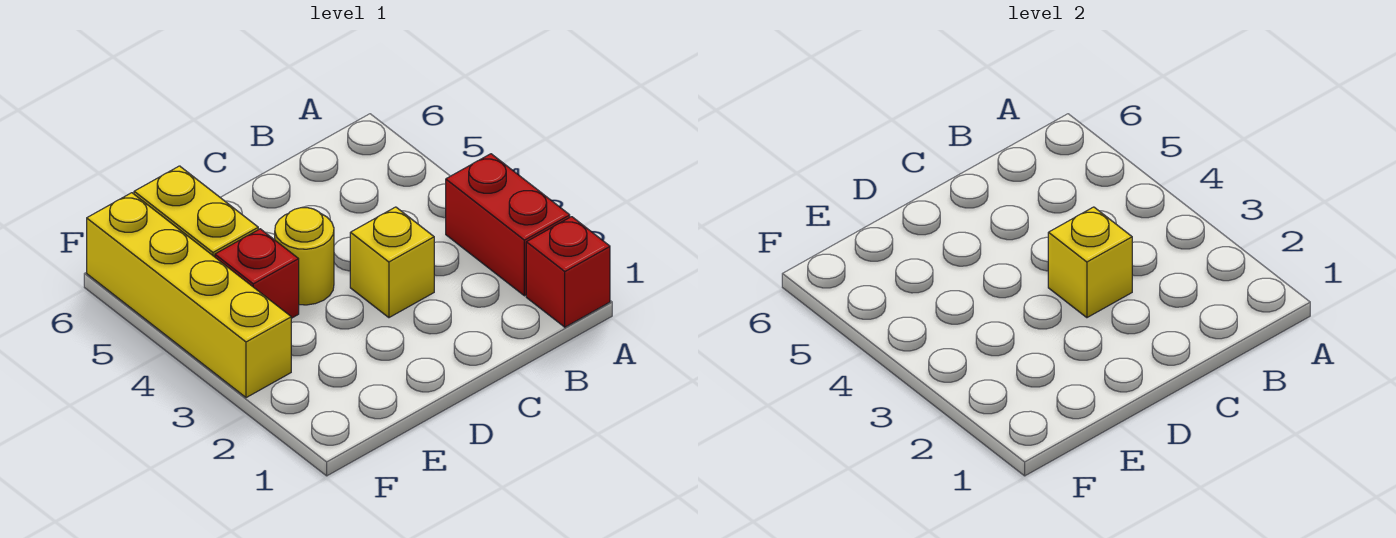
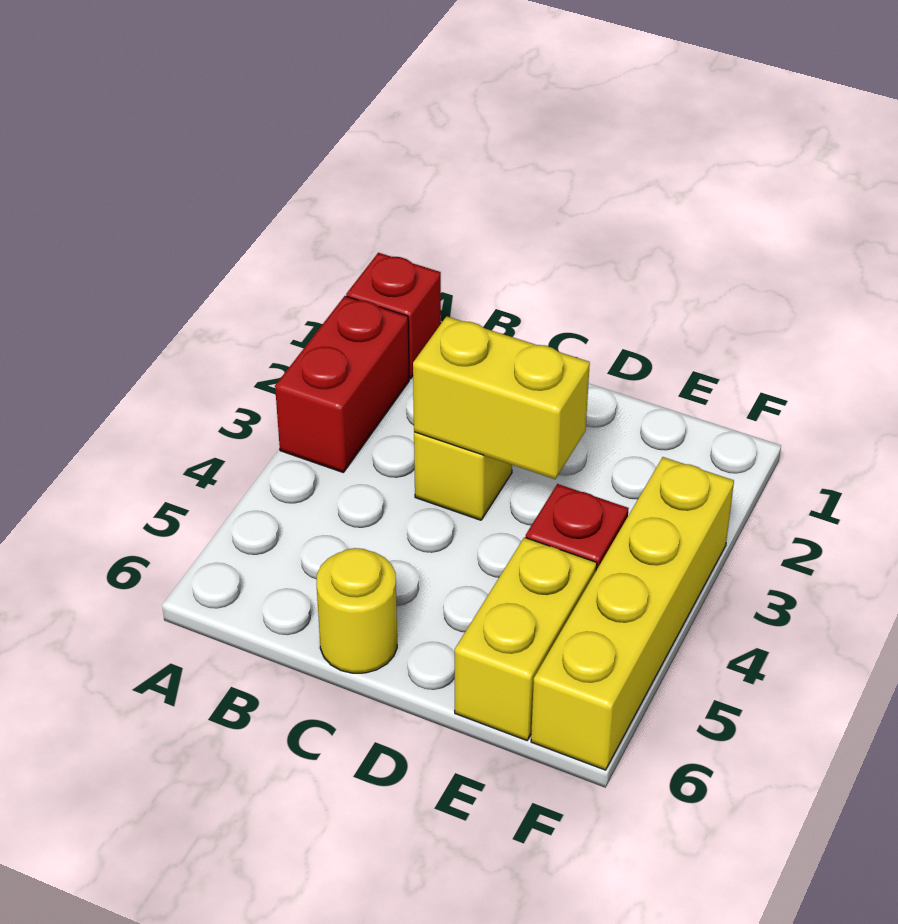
yellow 1x1 brick [1048,207,1132,318] -> yellow 1x2 brick [413,316,590,479]
yellow 1x1 round brick [275,208,334,305] -> yellow 1x1 round brick moved to [317,548,397,673]

